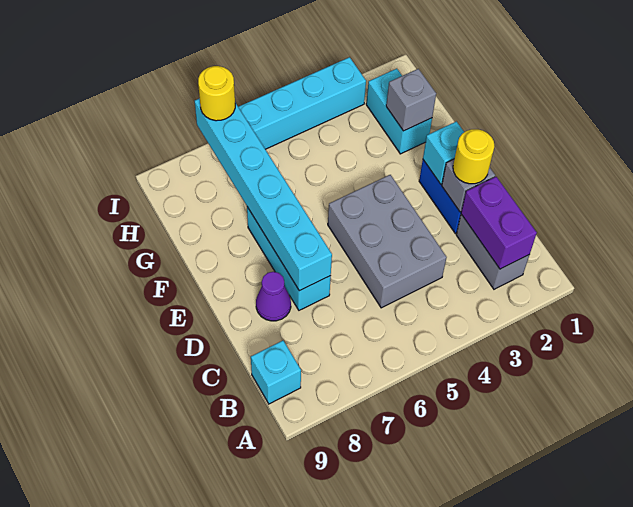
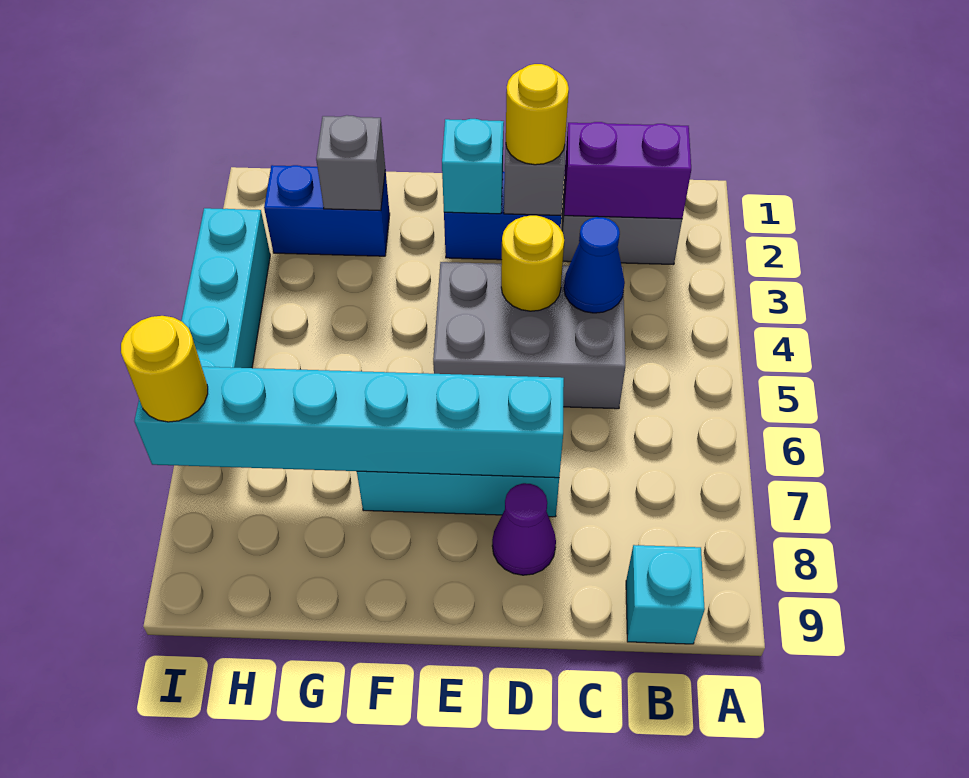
none -> blue 1x1 cone [564,217,625,313]
none -> yellow 1x1 round brick [501,215,564,311]
cyan 1x2 brick [366,69,432,154] -> blue 1x2 brick [264,165,390,256]

